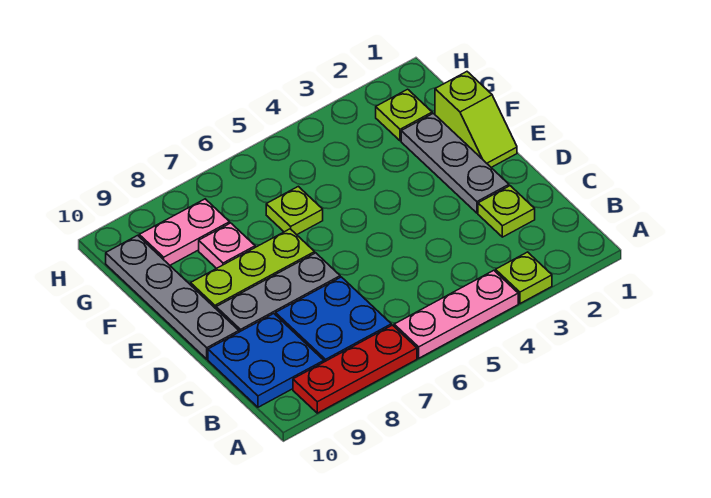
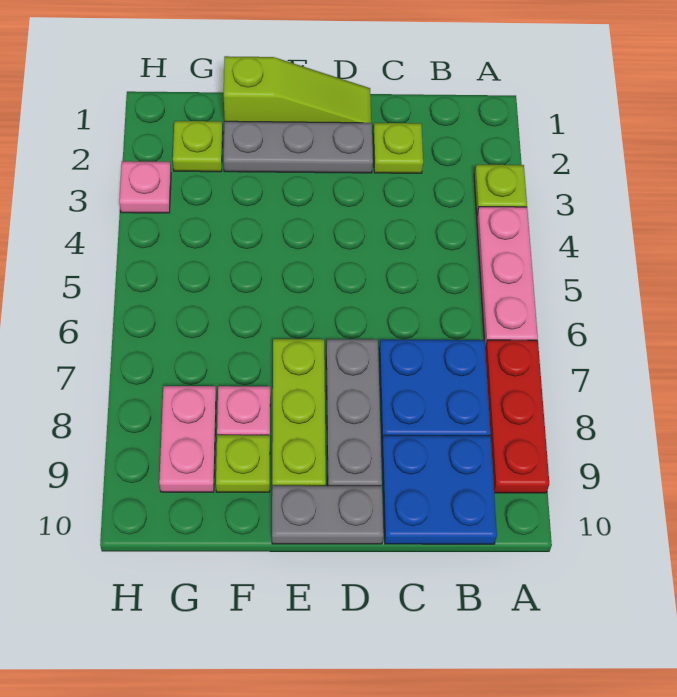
grey 1x4 plate [106,235,239,359] -> grey 1x2 plate [272,486,383,544]
lime 1x2 slope [435,72,517,167] -> lime 1x3 slope [224,56,371,123]
lime 1x1 plate [266,186,323,235] -> lime 1x1 plate moved to [216,435,270,492]
none -> pink 1x1 plate [119,161,171,213]

